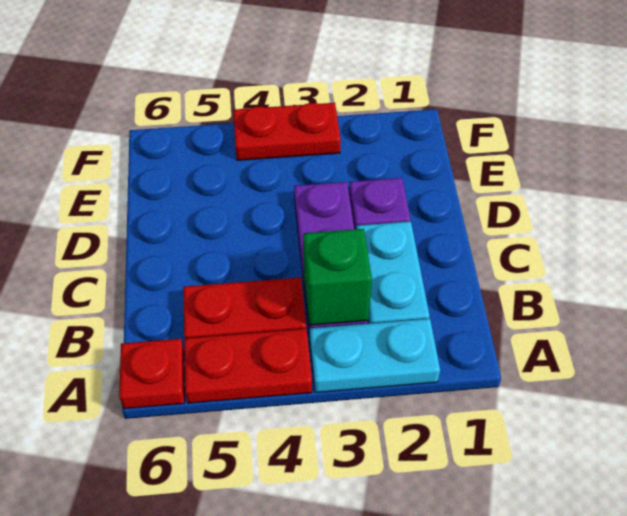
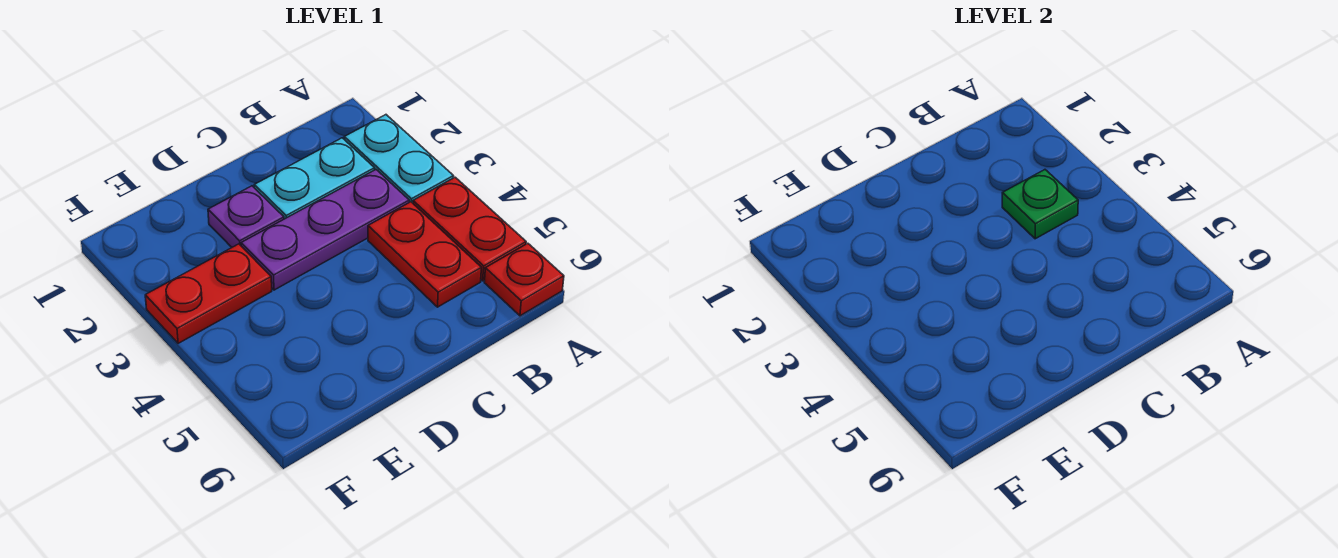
green 1x1 brick [303,229,372,325] -> green 1x1 plate [1002,170,1078,239]
red 1x2 plate [233,103,341,160] -> red 1x2 plate turned to [145,244,272,343]

